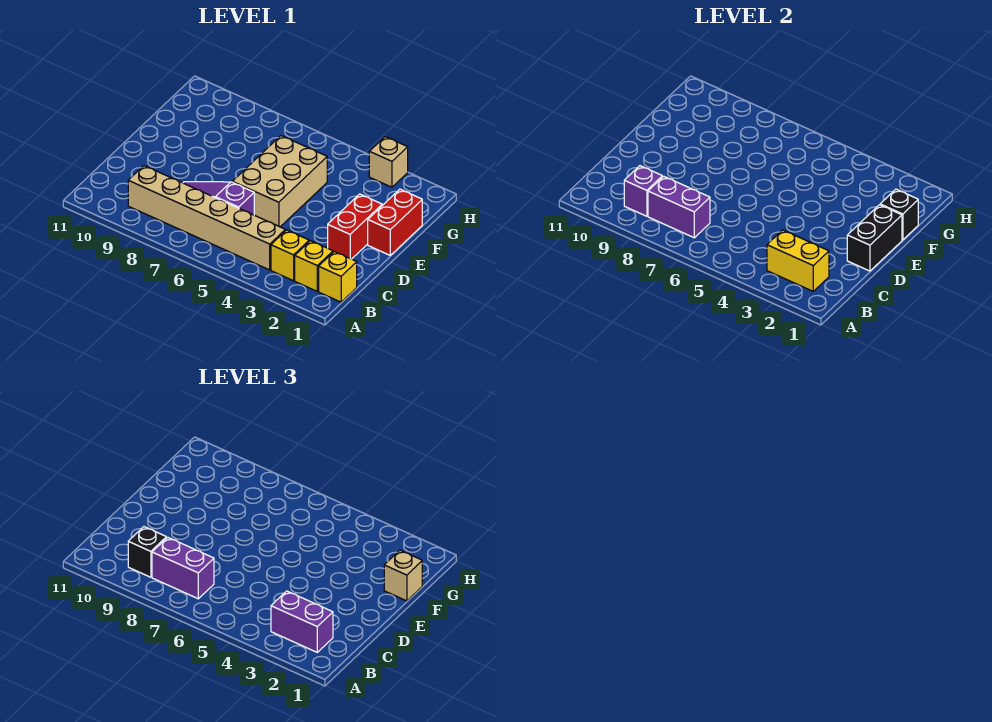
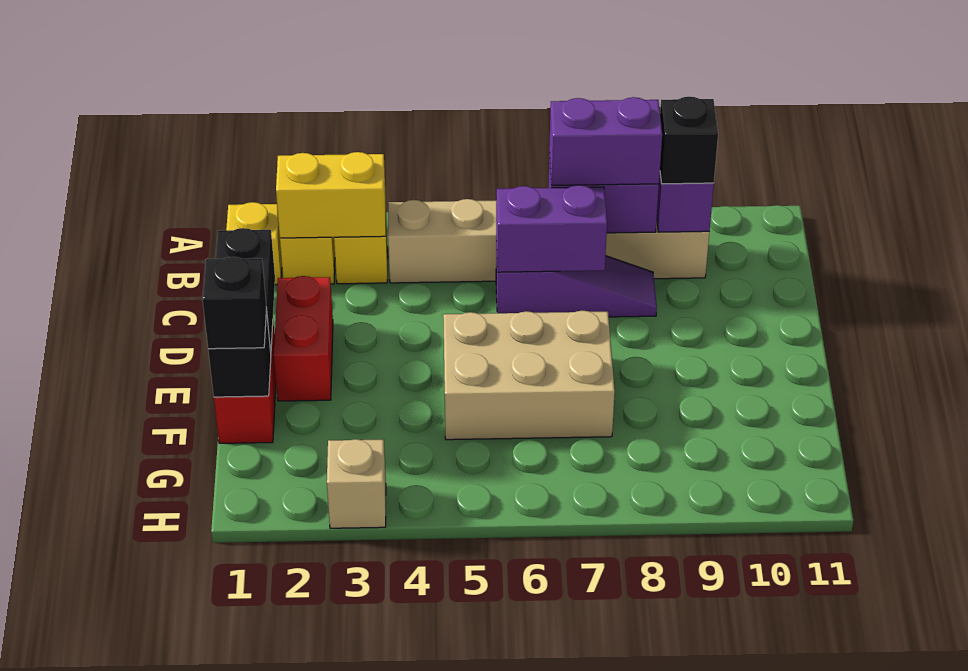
purple 1x2 brick [271,591,333,652] -> purple 1x2 brick moved to [496,185,607,272]
tan 2x3 brick [232,136,327,227] -> tan 2x3 brick turned to [443,311,615,440]
tan 1x1 brick [384,550,422,601] -> black 1x1 brick [202,257,267,349]

